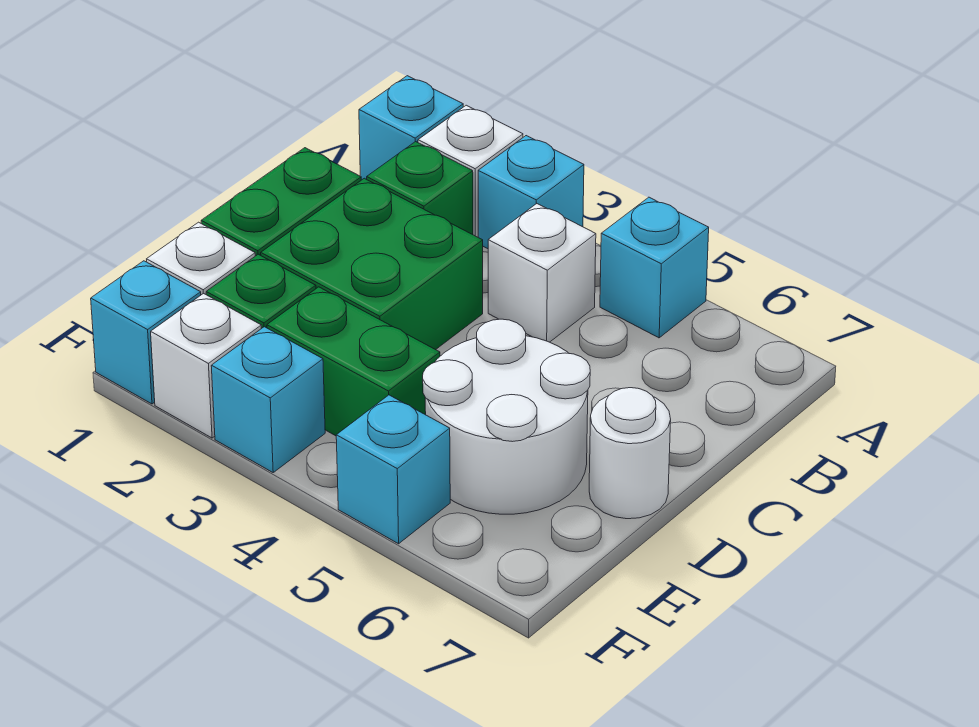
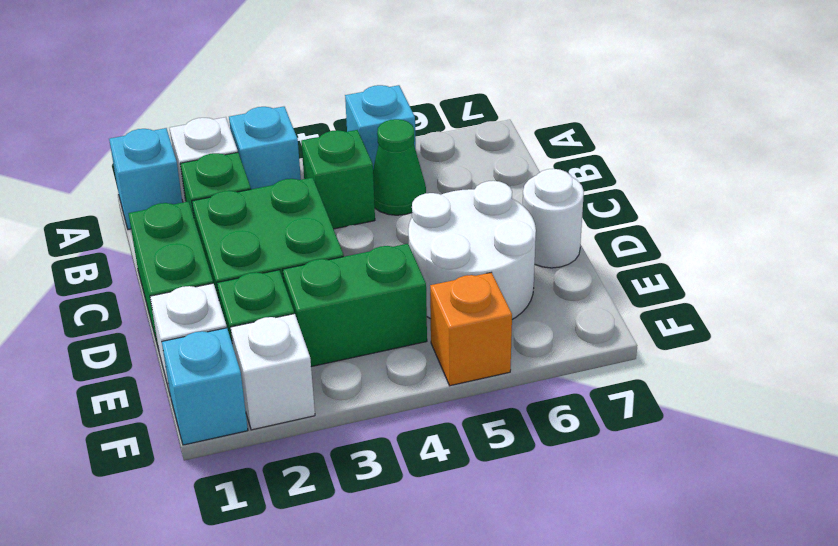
white 1x1 brick [488,204,596,342] -> green 1x1 brick [301,130,375,229]
none -> green 1x1 cone [373,119,426,215]
cyan 1x1 brick [211,327,325,472] -> none
cyan 1x1 brick [336,395,450,544] -> orange 1x1 brick [430,273,512,386]

